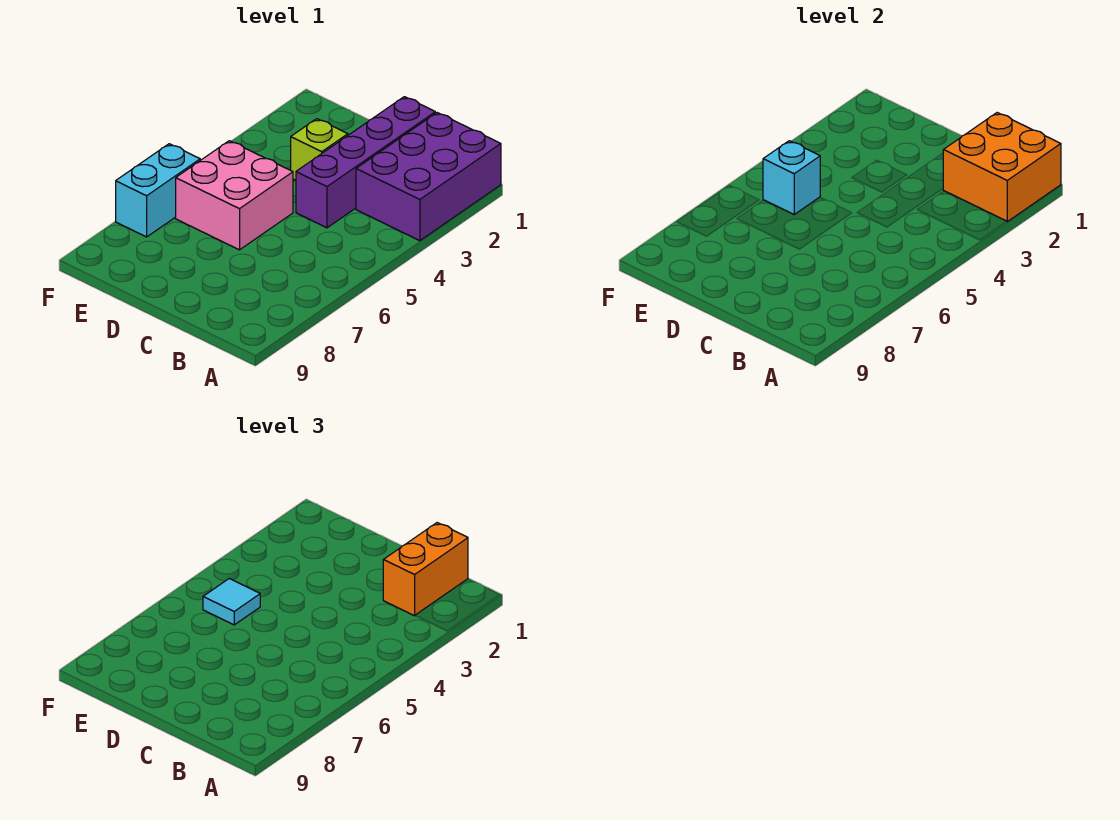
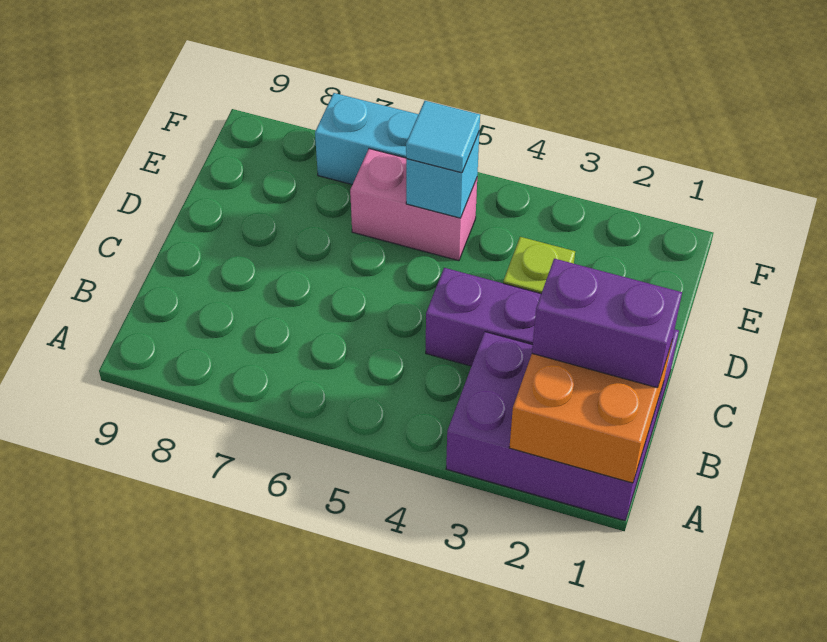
orange 1x2 brick [383,523,468,616] -> purple 1x2 brick [532,259,682,388]
pink 2x2 brick [176,141,293,250] -> pink 1x2 brick [350,149,477,261]

